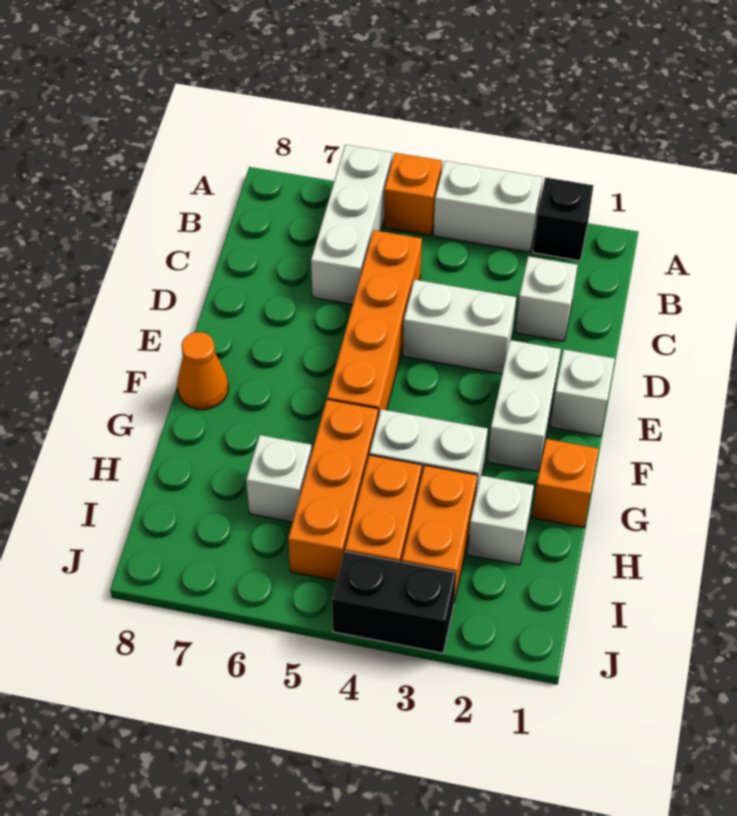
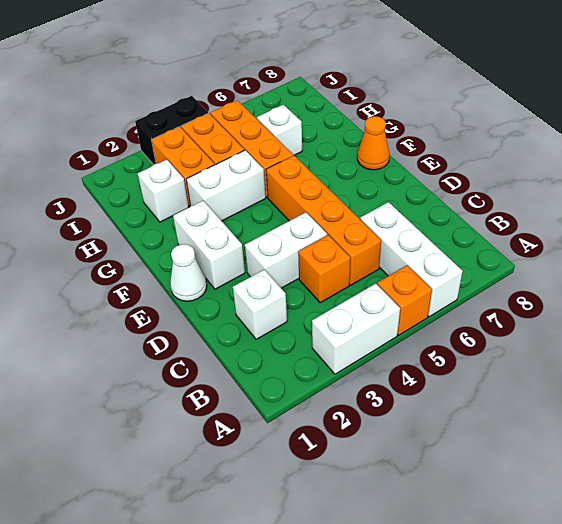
black 1x1 brick [533,177,593,261] -> none
white 1x1 brick [550,350,615,436] -> white 1x1 cone [170,244,207,301]
orange 1x1 brick [532,439,599,527] -> orange 1x1 brick moved to [298,235,350,303]

